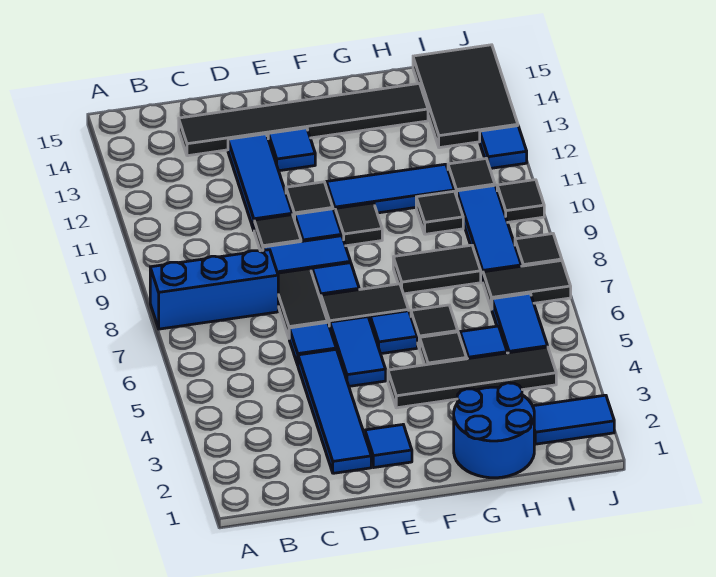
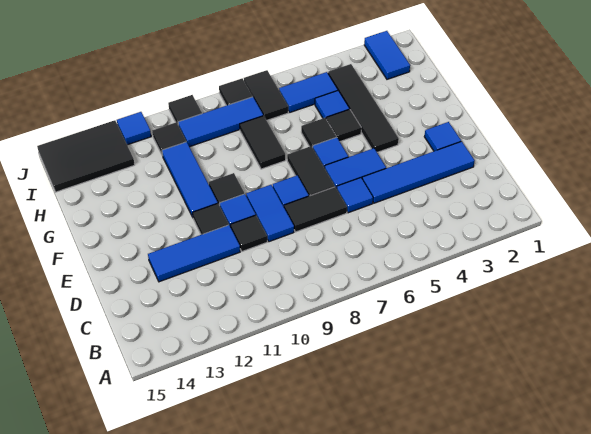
blue 1x3 brick [150,250,278,329] -> none
black 1x6 tile [179,83,428,156] -> none
blue 1x1 tile [268,128,315,171] -> none
blue 2x2 round brick [454,383,534,478] -> none
black 1x1 tile [416,191,463,234] -> none

